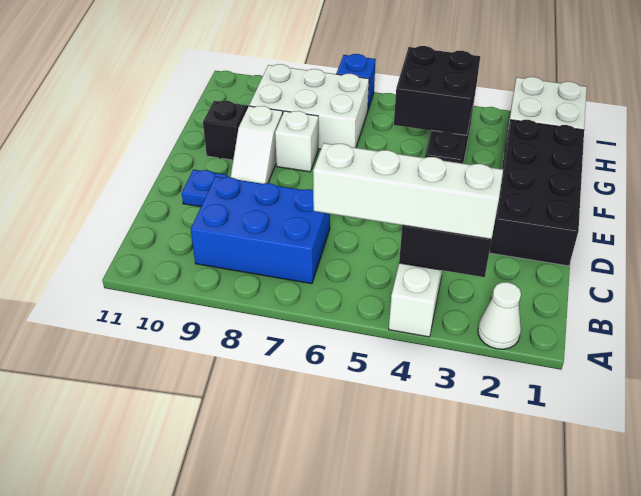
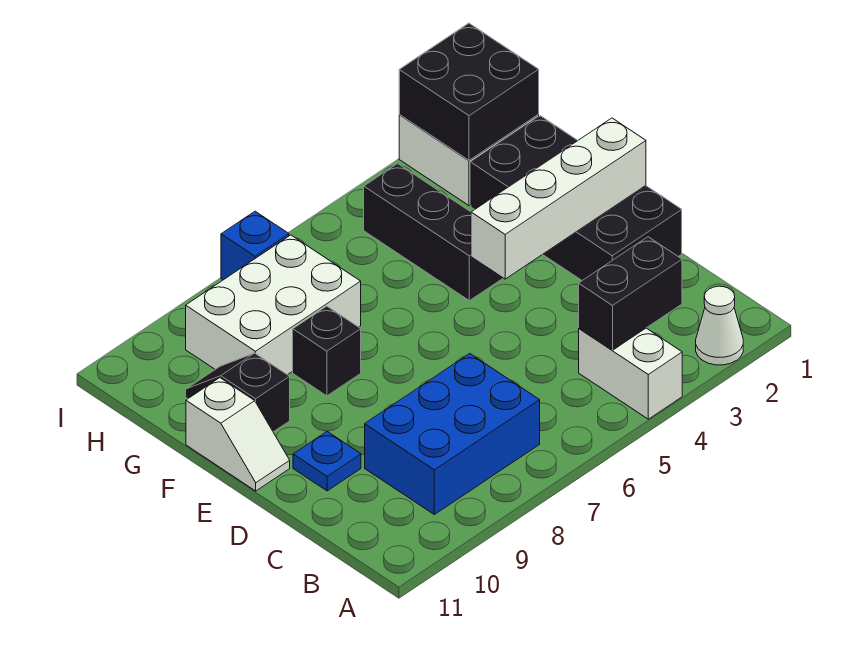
white 1x4 brick [313,143,503,239] -> white 1x4 brick moved to [471,118,646,279]
white 1x2 slope [231,106,283,184] -> white 1x2 slope moved to [186,378,290,491]
white 1x1 brick [275,111,318,172] -> black 1x1 brick [293,306,361,396]
black 2x2 brick [394,46,480,135] -> black 2x2 brick moved to [399,23,539,160]

